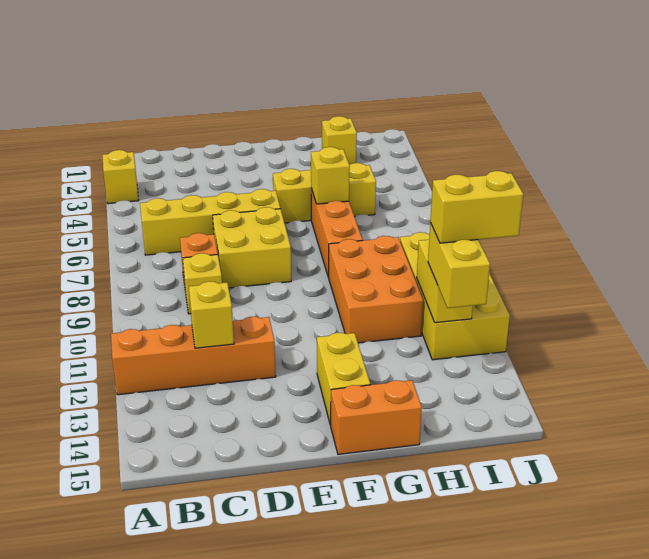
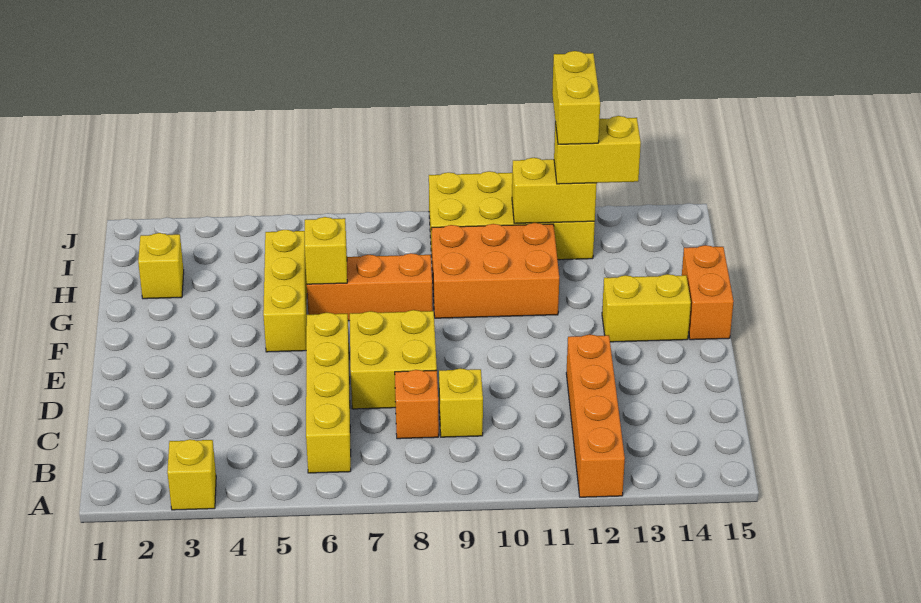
yellow 1x1 brick [189,281,234,348] -> none

